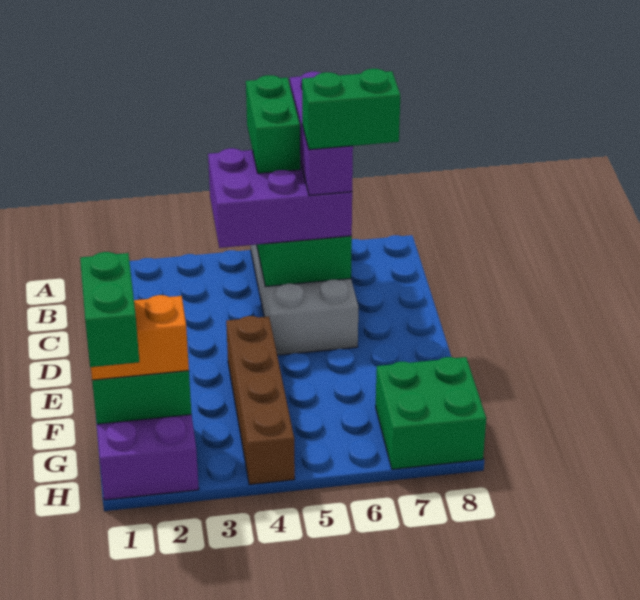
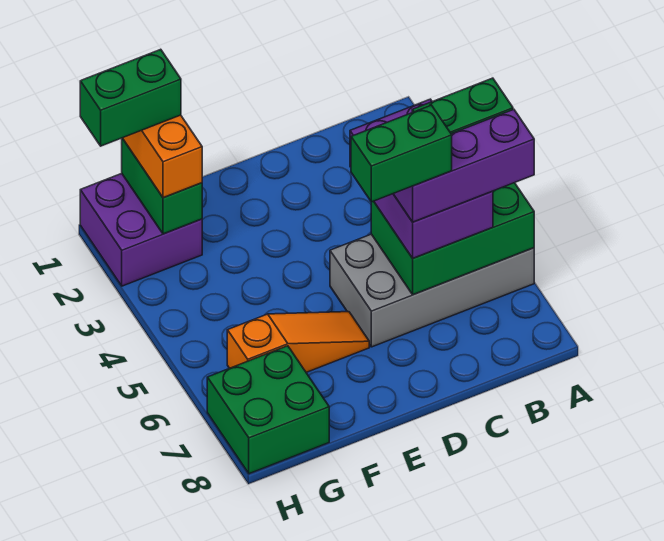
green 1x2 brick [302,69,400,150] -> green 1x2 brick turned to [351,105,452,202]
brown 1x4 brick [226,316,295,485] -> none
none -> orange 1x3 slope [227,312,369,372]

